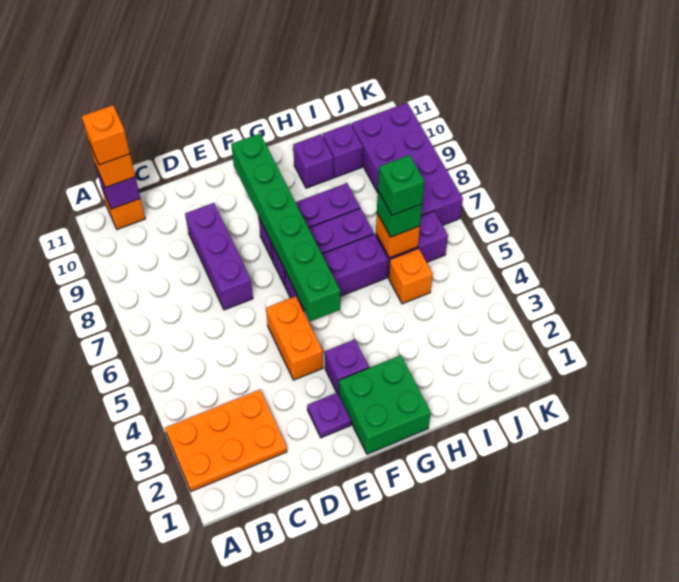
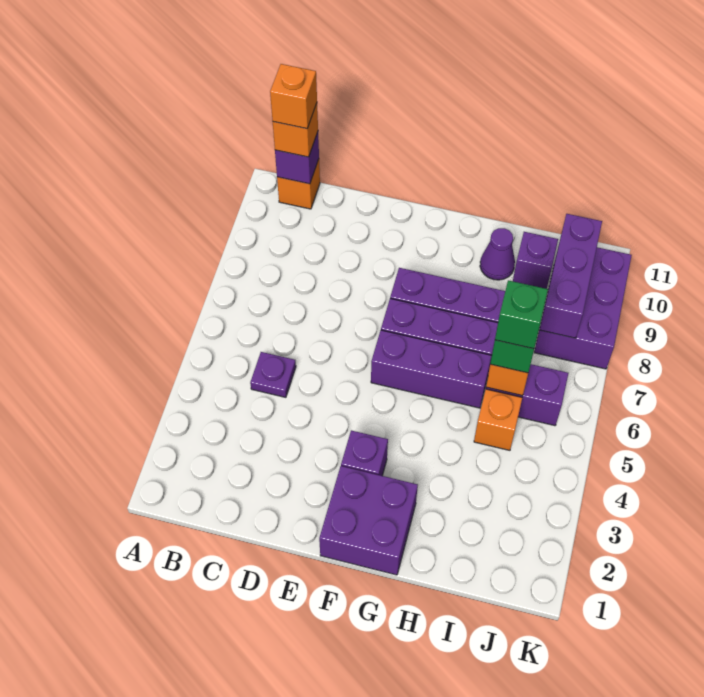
orange 2x3 plate [165,390,287,491] -> none
purple 1x3 brick [185,203,253,310] -> purple 1x3 brick moved to [540,214,602,338]
purple 1x1 plate [307,393,351,438] -> purple 1x1 plate moved to [250,352,296,397]
orange 1x2 brick [266,296,323,380] -> none
green 2x2 brick [339,355,431,454] -> purple 2x2 brick [319,466,418,575]
green 1x6 brick [231,133,340,321] -> none
purple 1x1 brick [293,134,334,188] -> purple 1x1 cone [480,228,515,280]
purple 2x4 brick [351,103,463,225] -> purple 2x3 brick [534,247,632,369]

